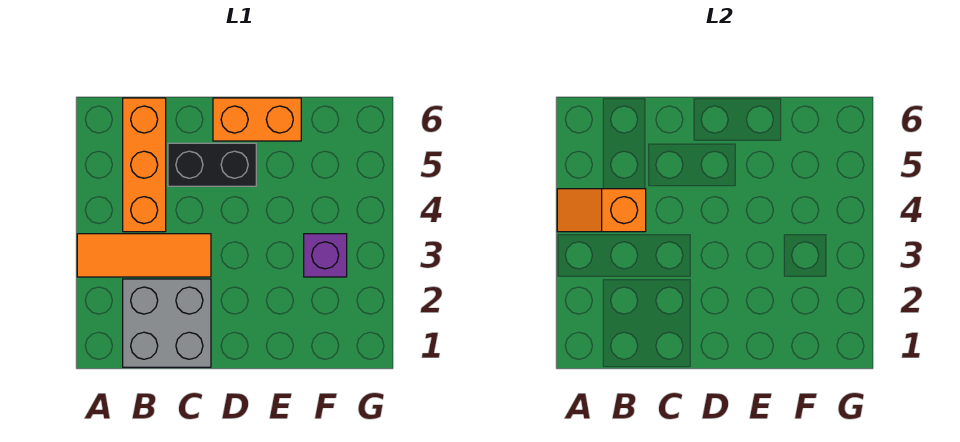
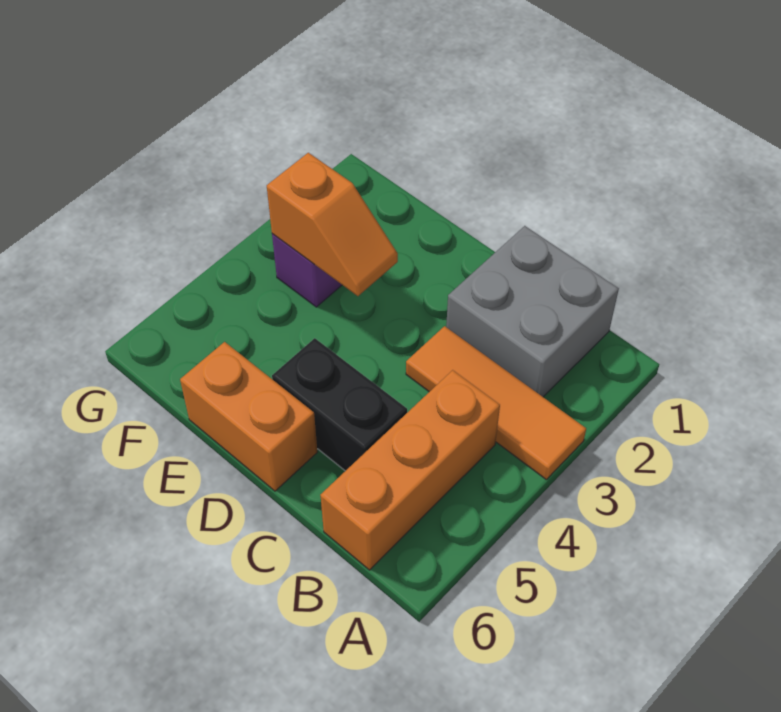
orange 1x2 slope [557,189,646,232] -> orange 1x2 slope moved to [267,153,398,296]

